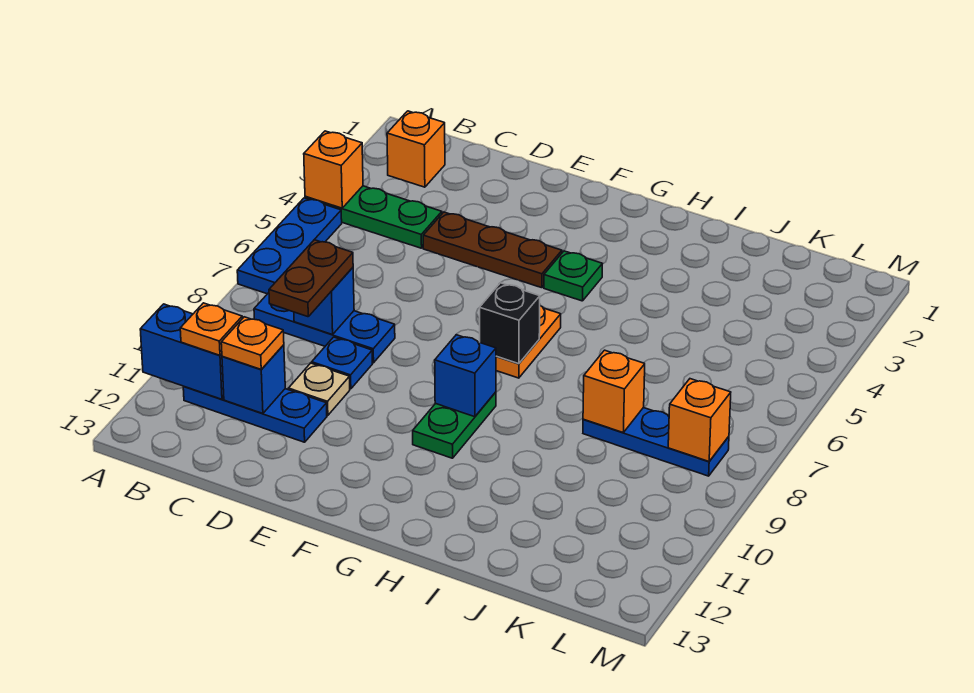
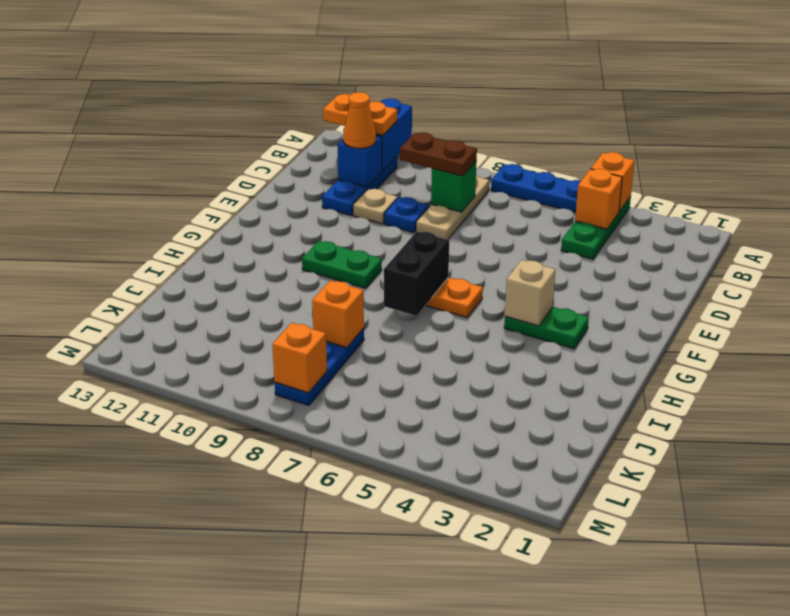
orange 1x1 brick [387,111,445,187] -> orange 1x1 brick moved to [575,169,622,229]
blue 1x3 plate [254,293,395,363] -> tan 1x3 plate [416,175,489,240]
orange 1x1 plate [180,303,242,355] -> orange 1x2 plate [323,94,397,135]
blue 1x1 brick [294,268,354,335] -> green 1x1 brick [431,161,477,212]
orange 1x1 plate [221,317,284,370] -> orange 1x1 cone [343,92,376,148]
brown 1x3 plate [423,212,562,288] -> none
green 1x1 plate [544,251,602,301] -> green 1x2 plate [504,307,589,349]
none -> tan 1x1 brick [505,260,555,326]
black 1x1 brick [480,283,540,364] -> black 1x2 brick [384,231,449,316]
blue 1x1 brick [435,335,496,417] -> none

